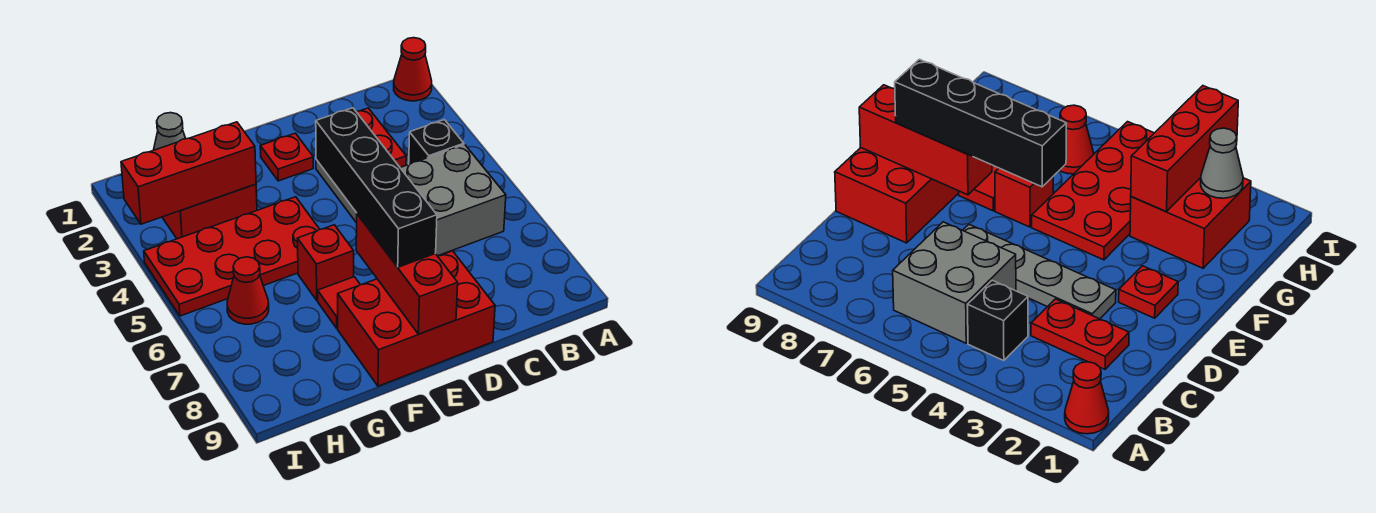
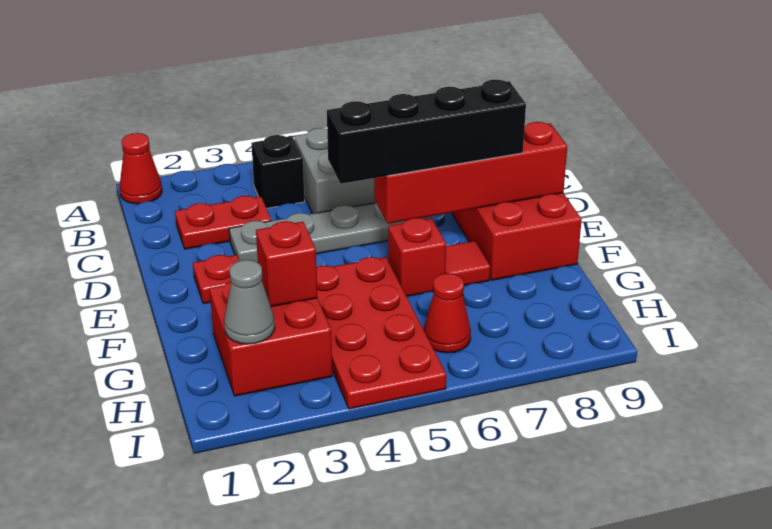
red 1x3 brick [356,214,458,334] -> red 1x4 brick [374,122,567,224]
red 1x3 brick [121,122,256,224] -> red 1x1 brick [256,221,318,307]

